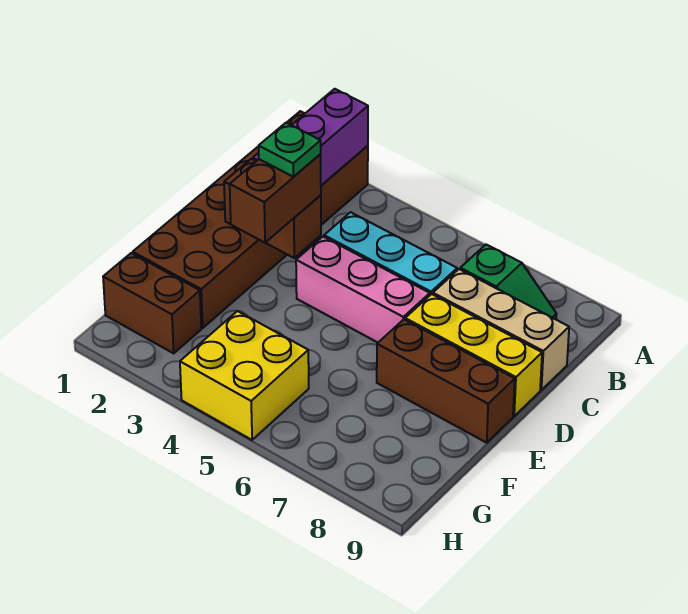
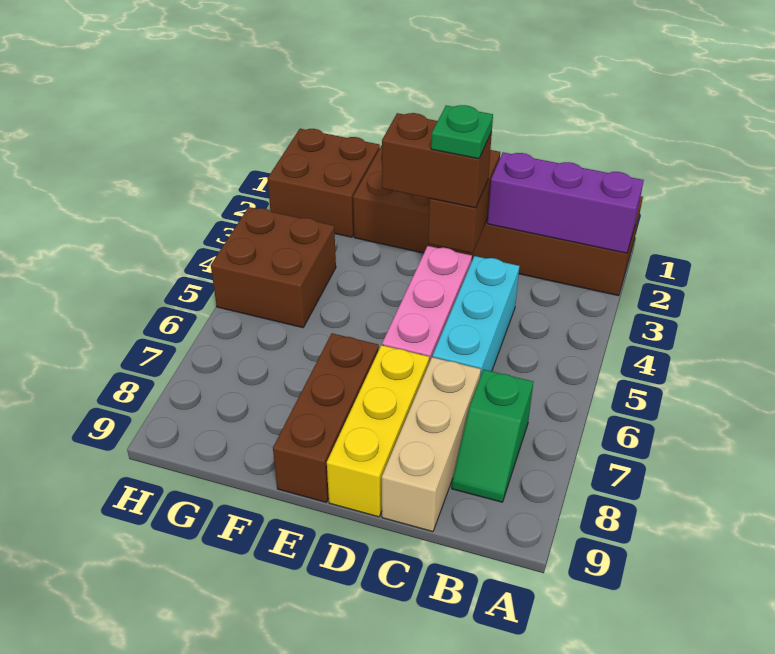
brown 1x2 brick [103,253,201,353] -> brown 2x2 brick [267,129,380,237]
yellow 2x2 brick [180,311,309,440] -> brown 2x2 brick [211,207,336,328]

